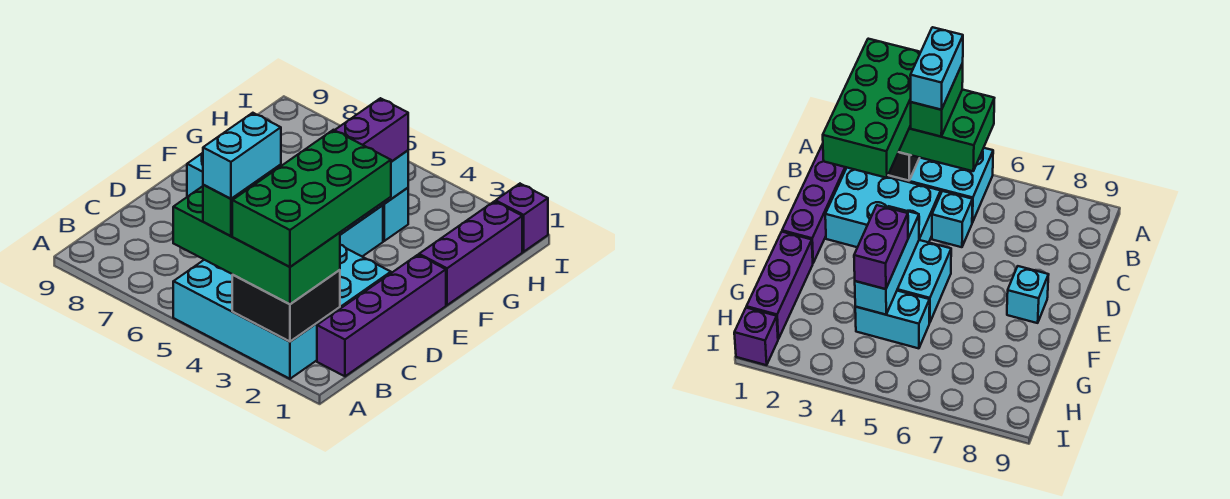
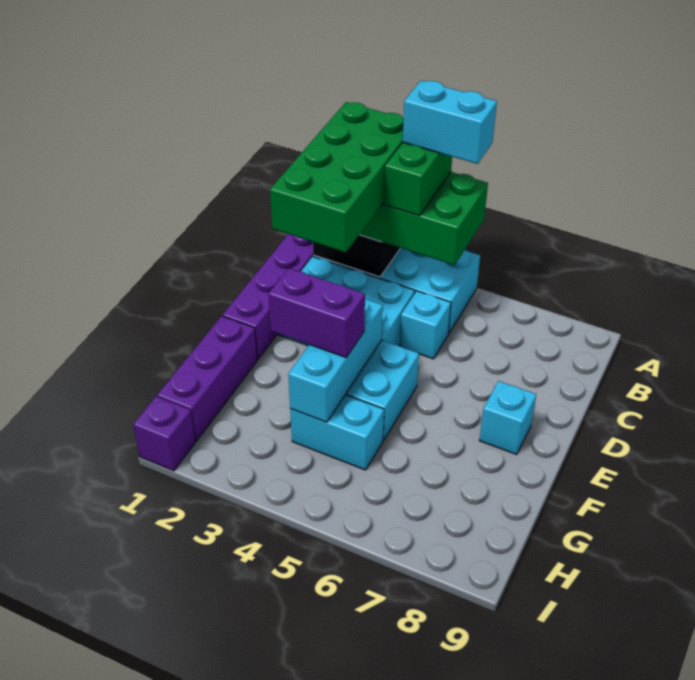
cyan 1x2 brick [203,113,281,199] -> cyan 1x2 brick turned to [403,81,497,164]
purple 1x2 brick [335,98,408,162] -> purple 1x2 brick turned to [268,268,365,357]

